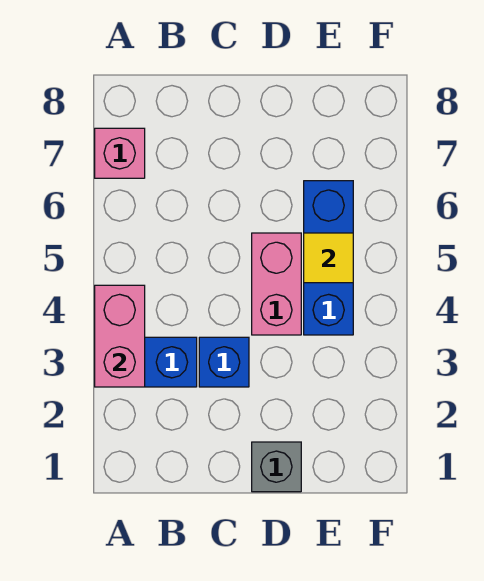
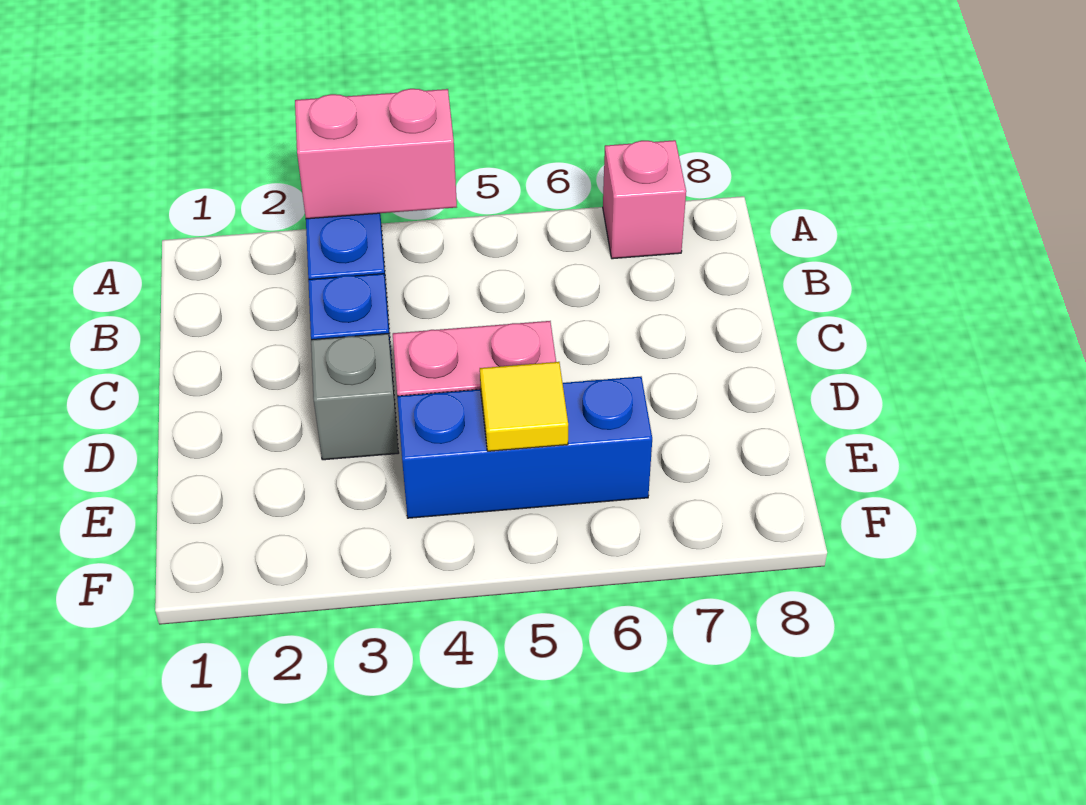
grey 1x1 brick [252,442,301,492] -> grey 1x1 brick moved to [311,334,398,460]

